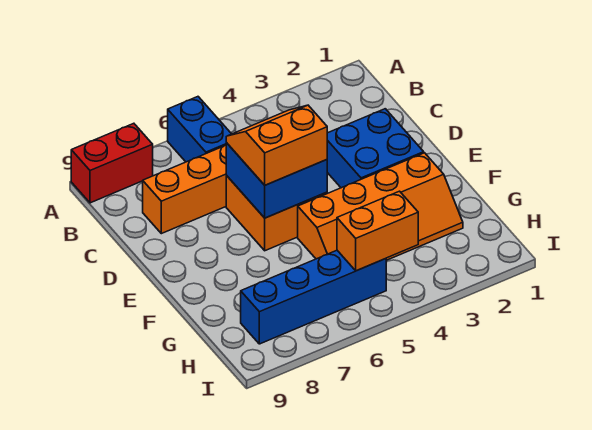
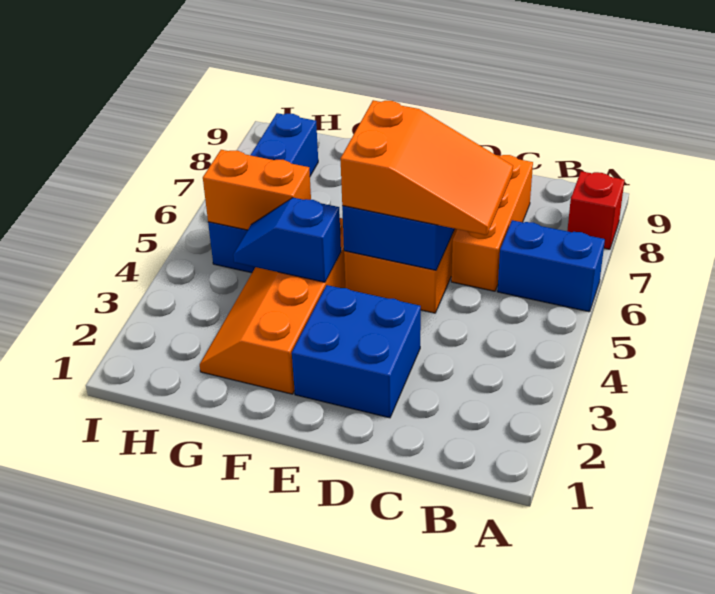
red 1x2 brick [71,123,153,203] -> red 1x1 brick [567,171,625,249]
orange 2x2 slope [226,105,327,185] -> orange 2x3 slope [341,100,513,235]
none -> blue 1x2 slope [233,198,341,282]
orange 1x2 brick [337,191,418,271] -> orange 1x2 brick turned to [203,150,311,230]

